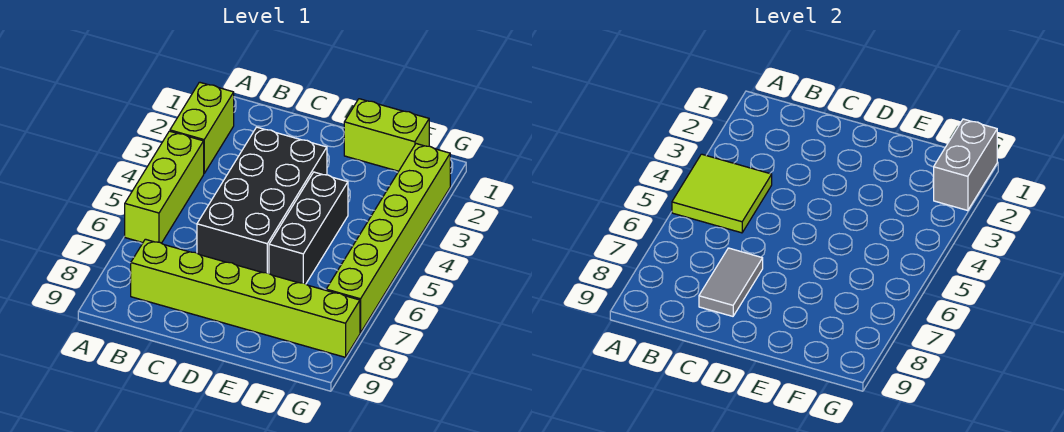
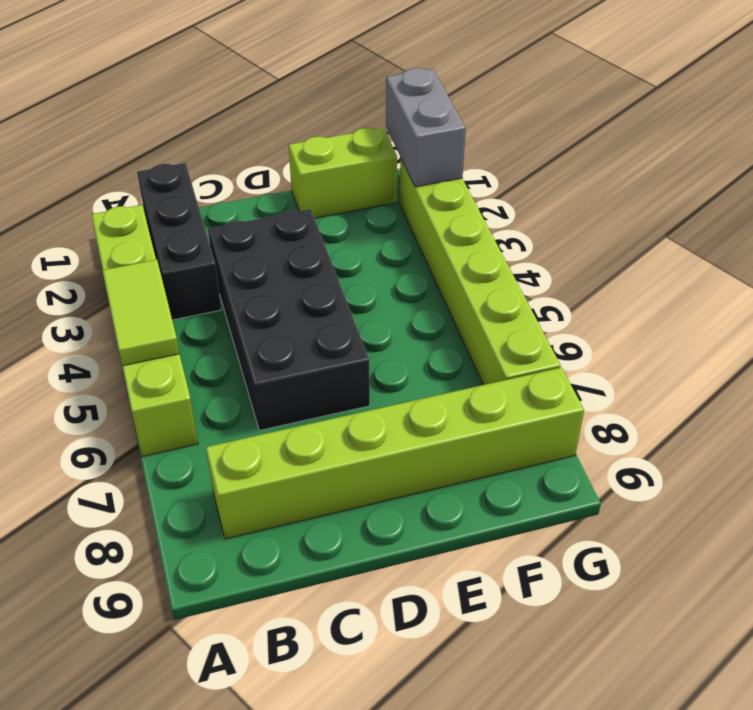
lime 2x2 tile [672,154,772,233] -> lime 1x2 tile [102,260,179,366]
grey 1x2 tile [699,248,763,316] -> none
black 1x3 brick [269,172,348,284] -> black 1x3 brick moved to [137,163,221,320]

